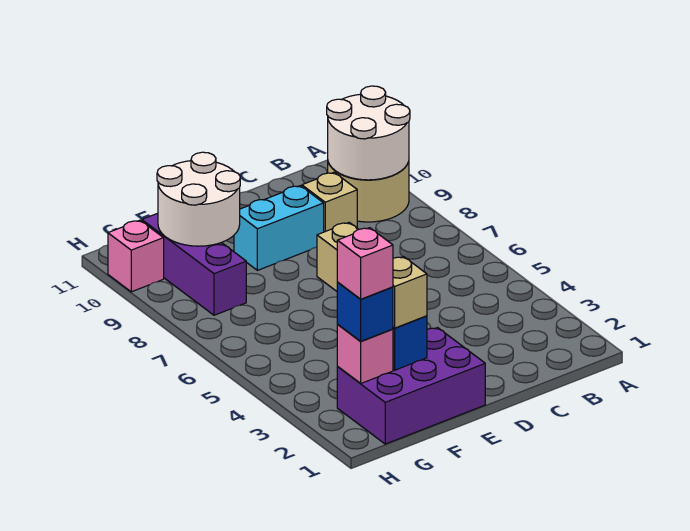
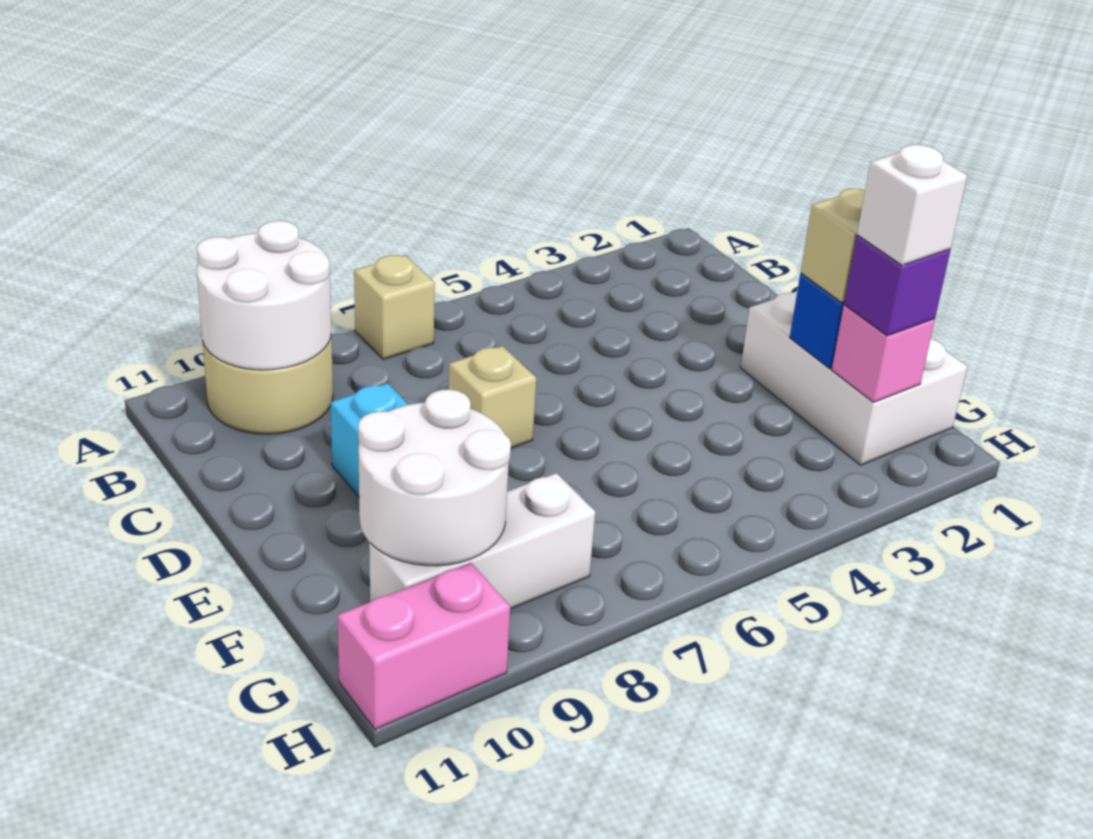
tan 1x1 brick [302,172,357,232] -> tan 1x1 brick moved to [354,255,435,359]
purple 2x3 brick [337,328,485,444] -> white 2x3 brick [741,292,967,465]
blue 1x1 brick [337,283,393,341] -> purple 1x1 brick [844,235,951,336]
pink 1x1 brick [337,228,393,299] -> white 1x1 brick [857,145,967,265]
purple 1x3 brick [142,213,246,315] -> white 1x3 brick [369,473,595,609]
pink 1x1 brick [108,220,164,292] -> pink 1x2 brick [337,563,510,729]

